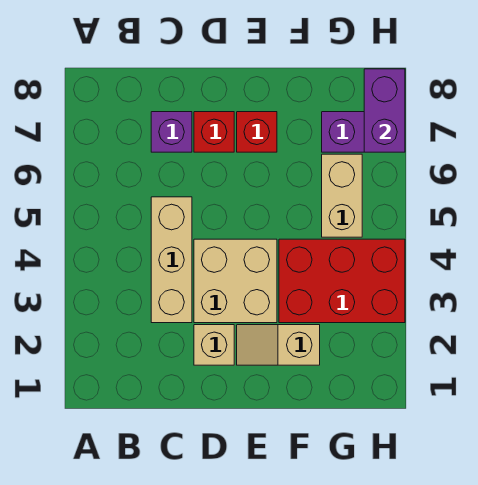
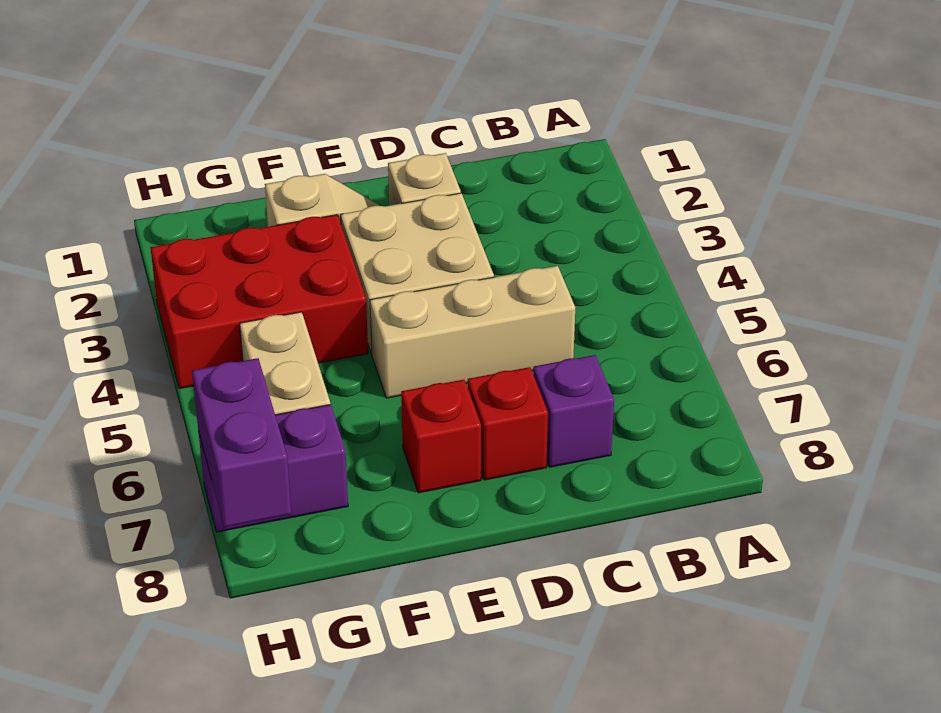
tan 1x3 brick [151,197,192,323] -> tan 1x3 brick turned to [370,266,575,398]

